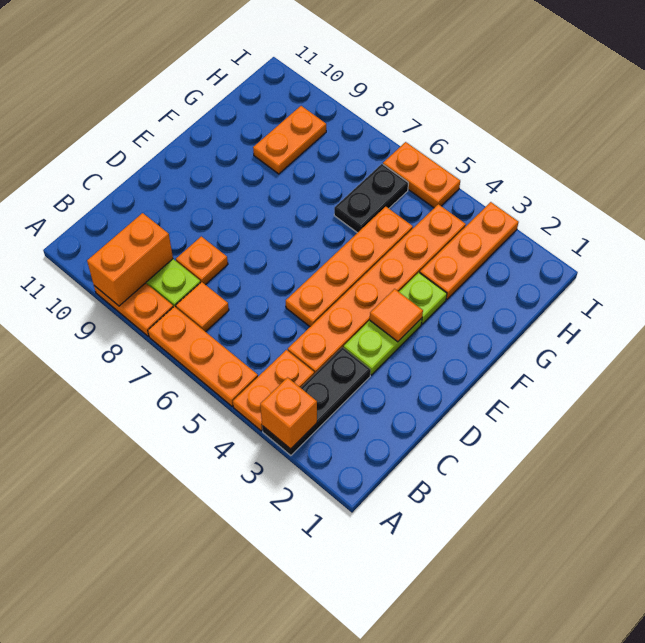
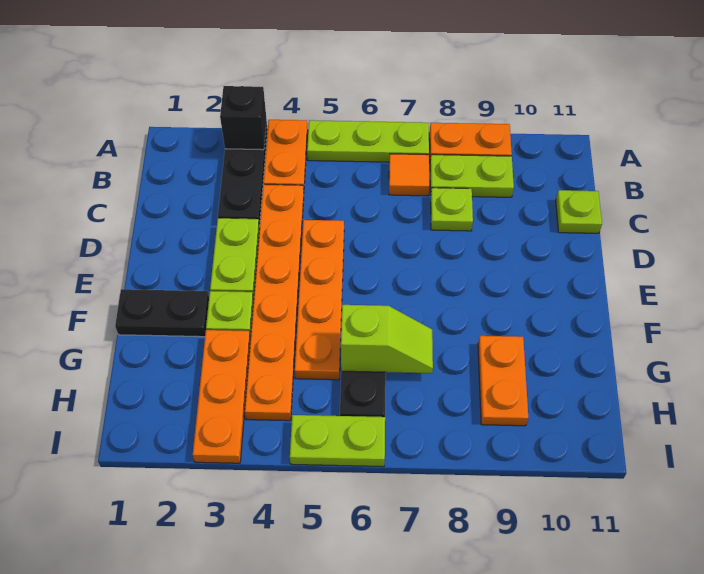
orange 1x1 brick [260,378,317,449] -> black 1x1 brick [220,86,267,150]
orange 1x3 plate [148,306,258,407] -> lime 1x3 plate [307,120,429,162]
orange 1x2 brick [87,213,173,306] -> none
orange 1x1 plate [176,236,228,285] -> lime 1x1 plate [431,188,473,231]
none -> lime 1x1 plate [556,190,602,233]
orange 1x1 tile [370,289,423,342] -> none
none -> black 1x2 plate [115,289,209,337]
none -> lime 1x2 slope [341,305,433,373]
orange 1x2 plate [383,142,460,208] -> lime 1x2 plate [290,415,385,467]

